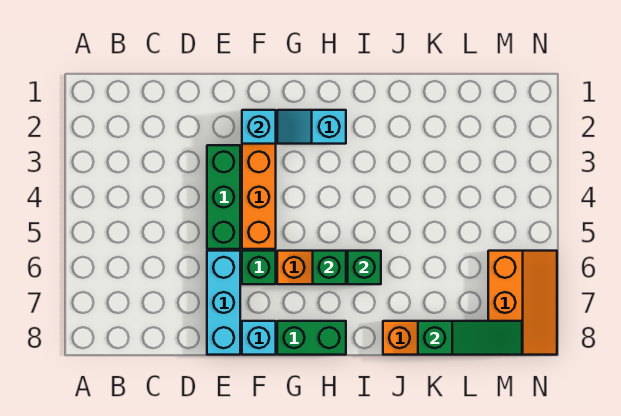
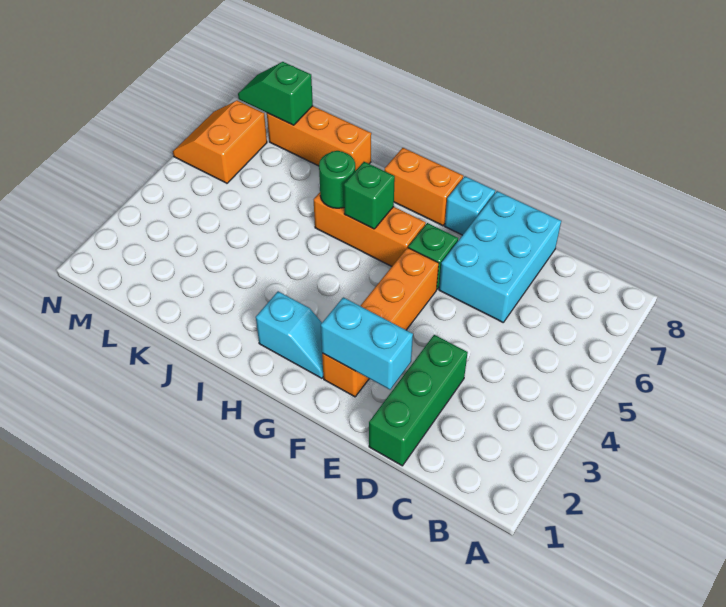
green 1x3 brick [207,145,240,249] -> green 1x3 brick moved to [369,335,468,466]
cyan 1x3 brick [207,251,240,355] -> cyan 2x3 brick [439,191,561,322]
cyan 1x1 brick [242,110,276,144] -> cyan 1x2 brick [321,297,413,390]
green 1x2 brick [277,321,346,355] -> orange 1x2 brick [384,148,463,226]
green 1x1 brick [348,251,381,284] -> green 1x1 round brick [319,151,355,208]
green 1x3 slope [418,321,522,355] -> green 1x2 slope [238,62,313,125]
orange 2x3 slope [488,251,557,355] -> orange 2x2 slope [173,101,267,183]

